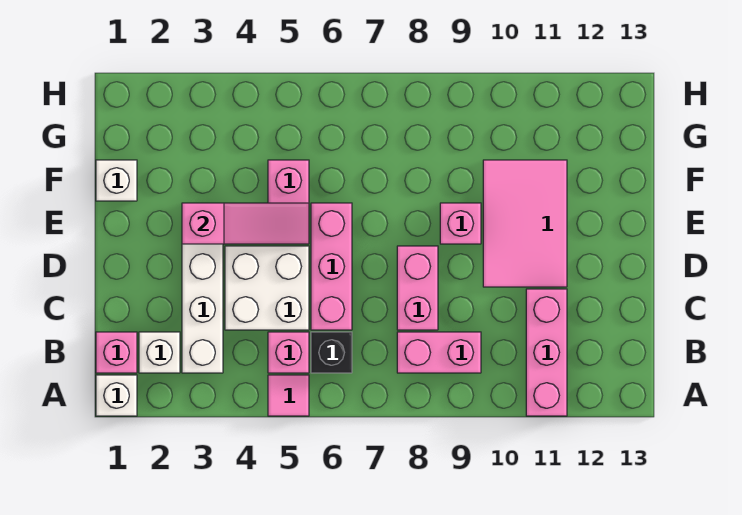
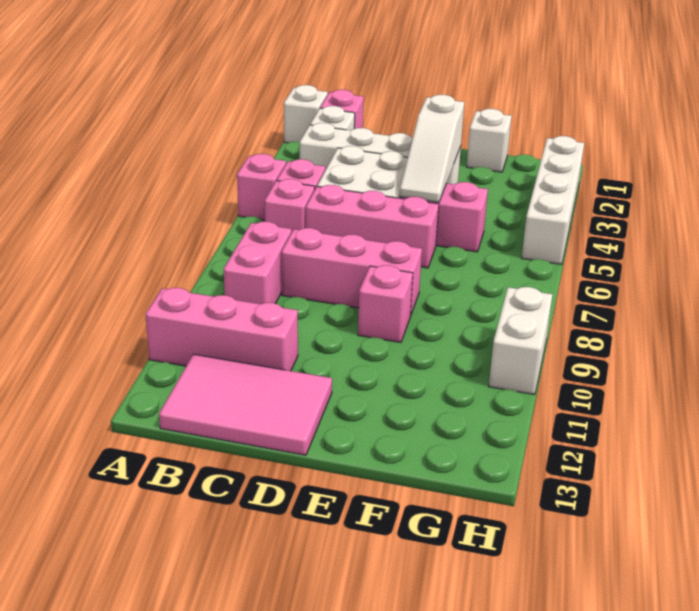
pink 1x1 tile [268,375,309,416] -> pink 1x1 brick [237,154,286,220]
black 1x1 brick [311,332,352,373] -> pink 1x1 brick [265,179,315,232]
pink 1x2 brick [397,246,438,330] -> pink 1x3 brick [281,228,422,316]
pink 2x3 tile [483,160,567,287] -> pink 2x3 tile moved to [159,354,332,455]
pink 1x3 slope [182,203,309,244] -> white 1x3 slope [399,95,464,202]
none -> white 1x4 brick [522,136,584,264]
none -> white 1x2 brick [489,287,552,395]

